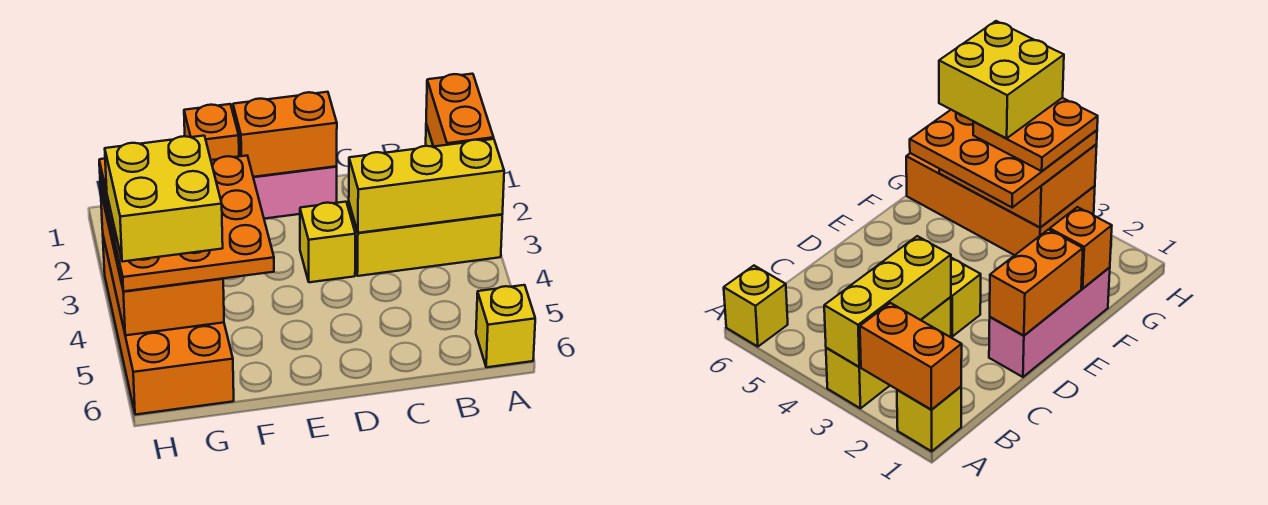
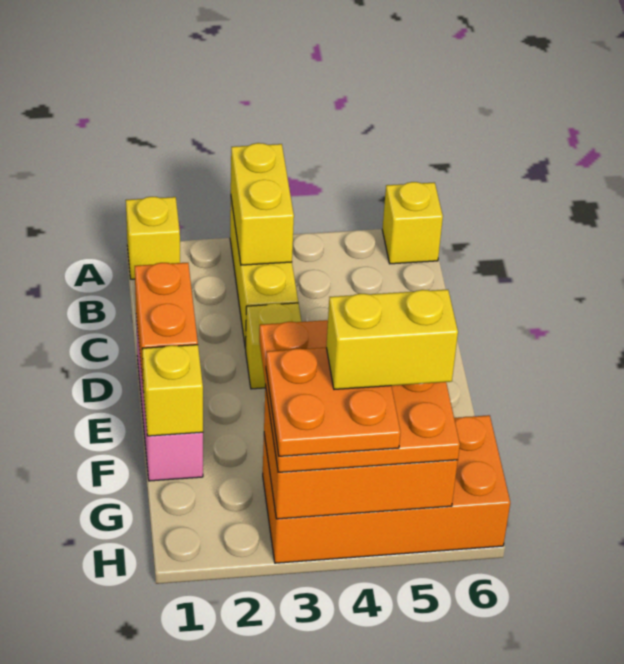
orange 1x2 brick [426,74,494,147] -> none
yellow 1x3 brick [349,139,504,233] -> yellow 1x2 brick [231,143,294,265]
orange 1x1 brick [184,104,239,160] -> yellow 1x1 brick [142,345,203,436]
yellow 2x2 brick [105,136,223,262] -> yellow 1x2 brick [326,290,458,389]

